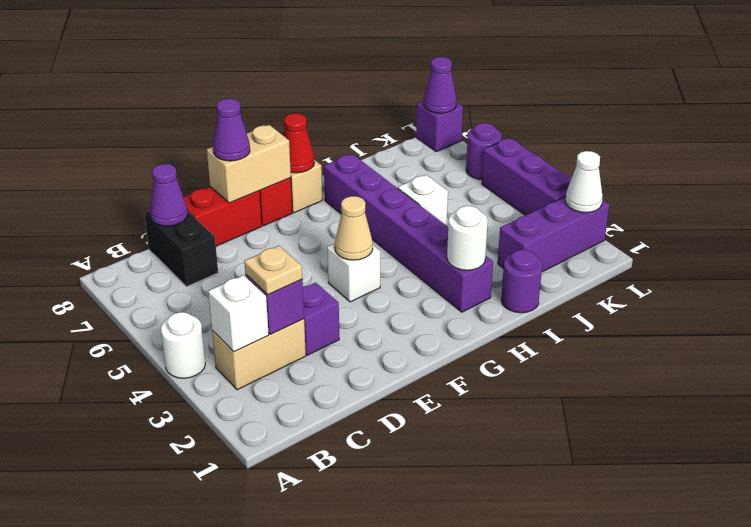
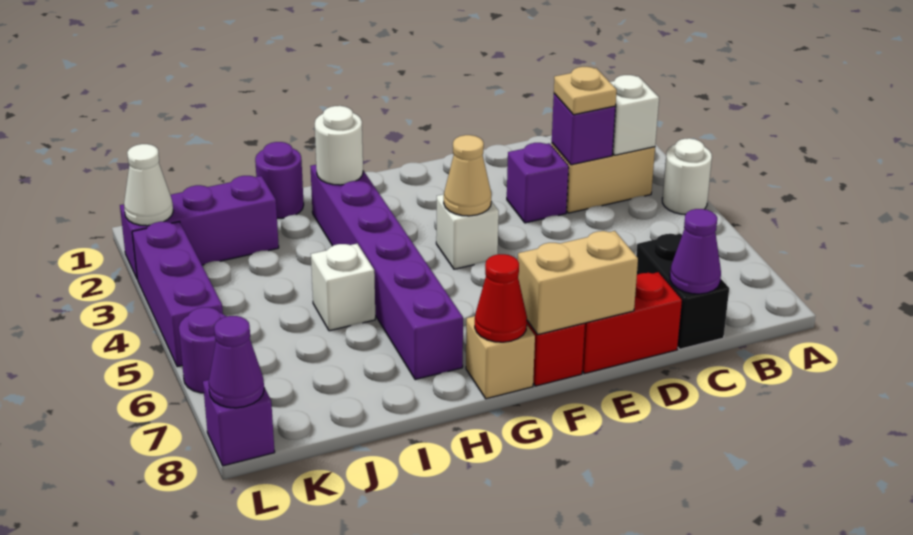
purple 1x1 cone [213,99,250,161] -> none

